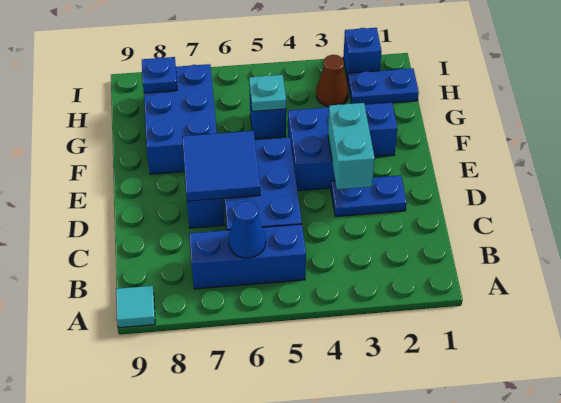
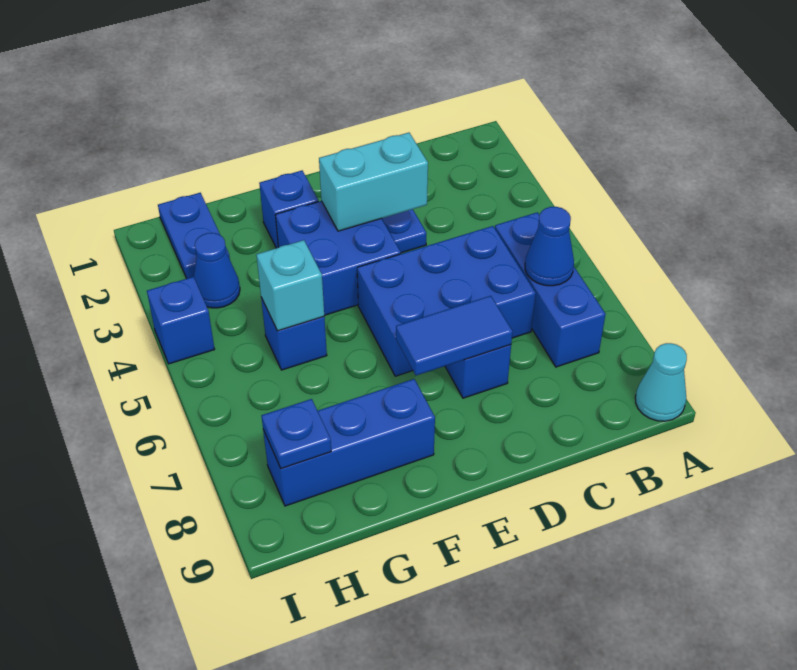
cyan 1x1 tile [116,286,155,328] -> cyan 1x1 cone [635,343,687,421]
blue 2x2 tile [182,131,260,201] -> blue 1x2 tile [396,296,513,375]
blue 2x3 brick [144,64,217,174] -> blue 1x3 brick [263,379,435,506]
cyan 1x1 plate [249,75,286,111] -> cyan 1x1 brick [256,240,324,331]
brown 1x1 cone [316,55,348,107] -> blue 1x1 cone [194,233,240,308]
blue 1x1 brick [343,28,381,80] -> blue 1x1 brick moved to [147,277,215,364]

